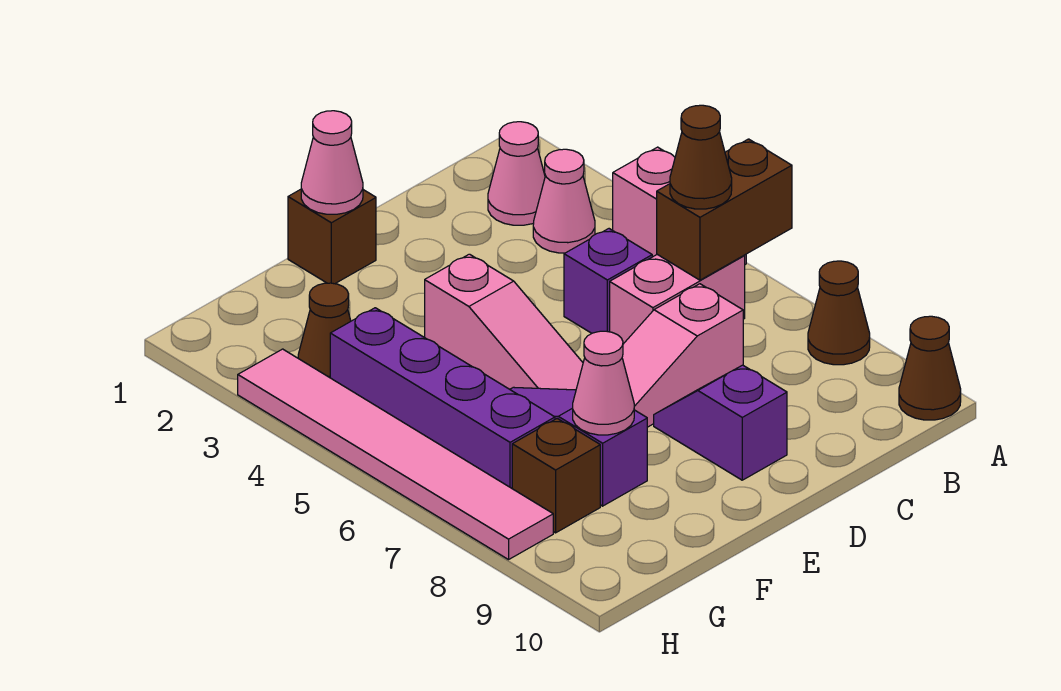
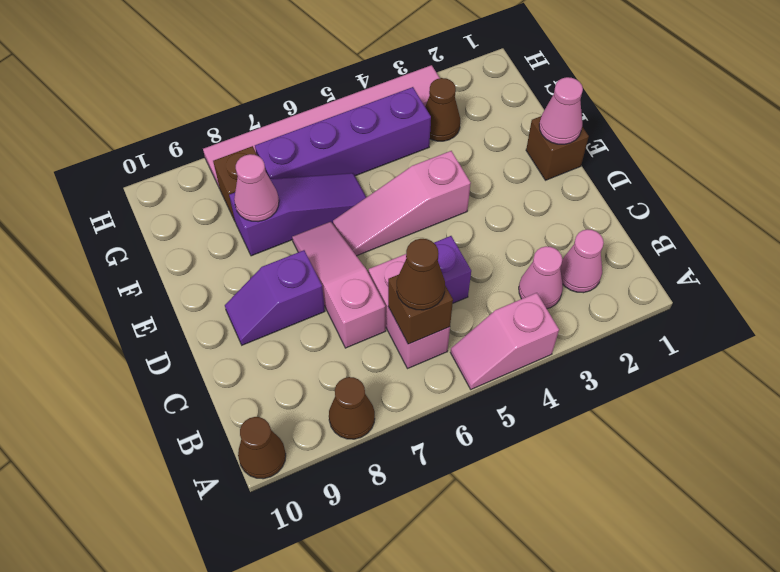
brown 1x2 brick [657,139,792,280] -> brown 1x1 brick [388,275,453,344]
purple 1x2 slope [654,365,787,480] -> purple 1x2 slope turned to [225,250,325,345]

